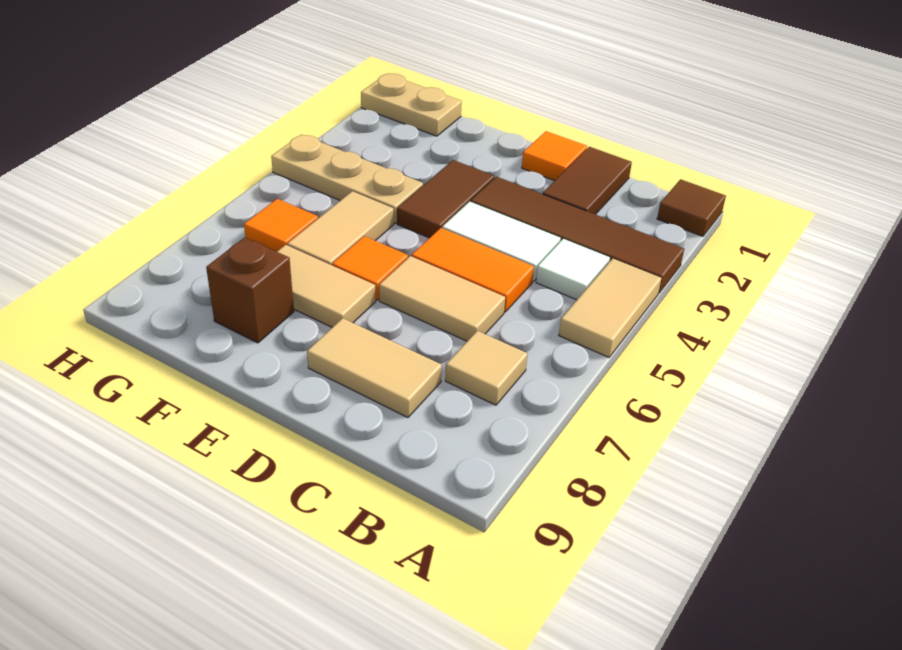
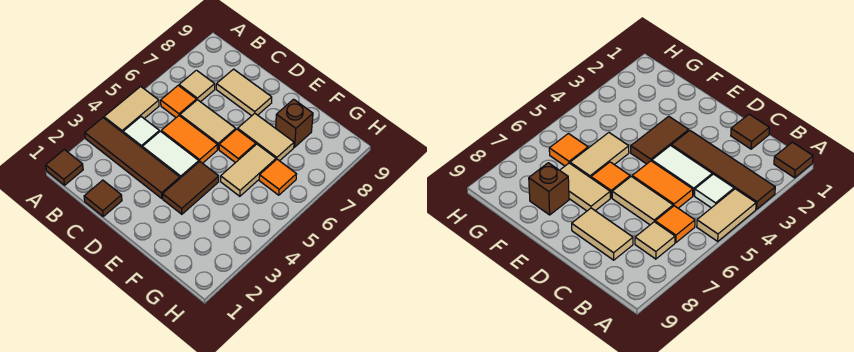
brown 1x2 tile [543,147,632,214] -> brown 1x1 tile [84,180,122,216]
orange 1x1 tile [522,131,587,181] -> orange 1x1 tile moved to [161,86,197,117]
tan 1x3 plate [271,135,423,223] -> none
tan 1x2 plate [361,74,462,136] -> none

